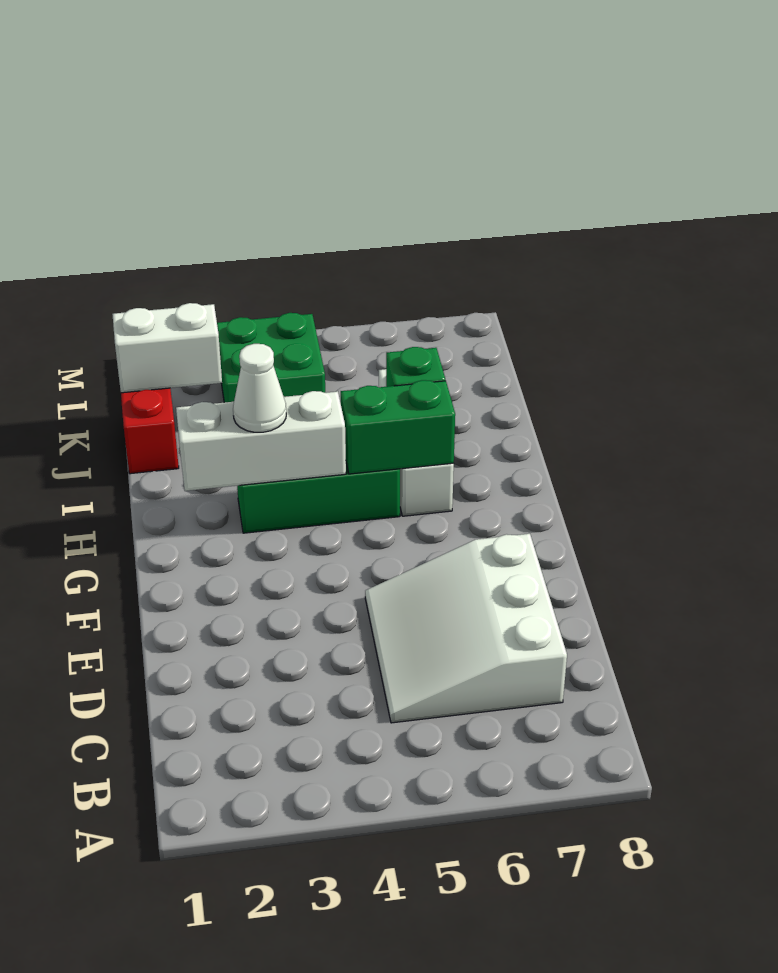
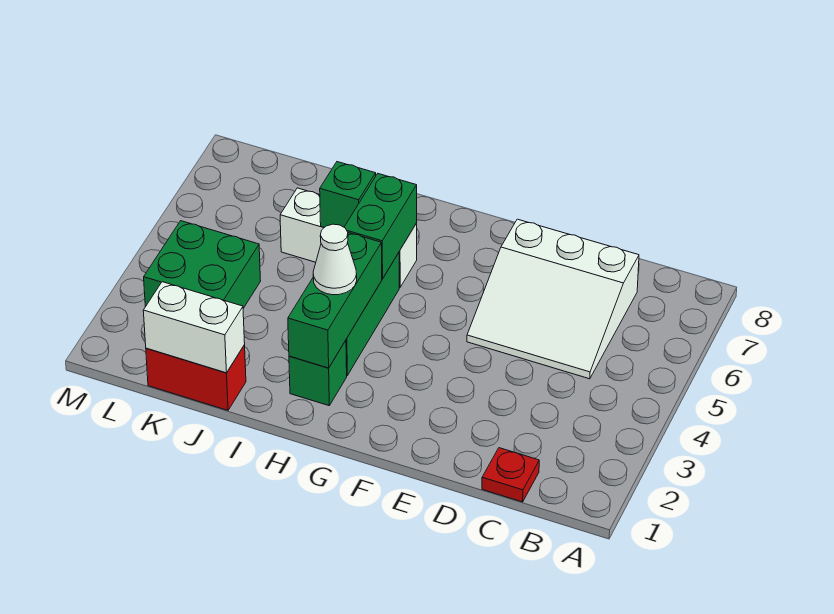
none -> red 1x1 plate [482,448,539,502]
none -> green 1x1 brick [289,341,347,406]
white 1x3 brick [176,391,346,491] -> green 1x3 brick [288,233,382,368]
white 1x2 brick [112,303,222,393] -> white 1x2 brick turned to [143,282,245,373]

